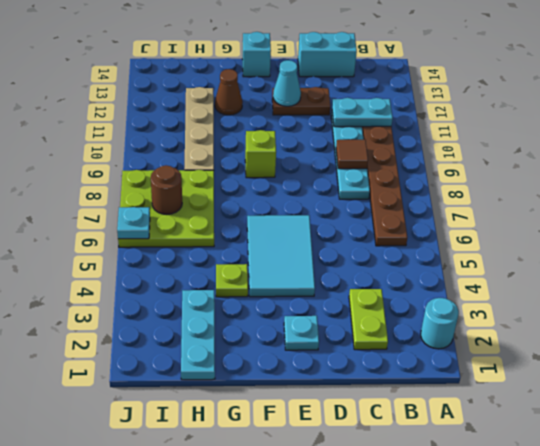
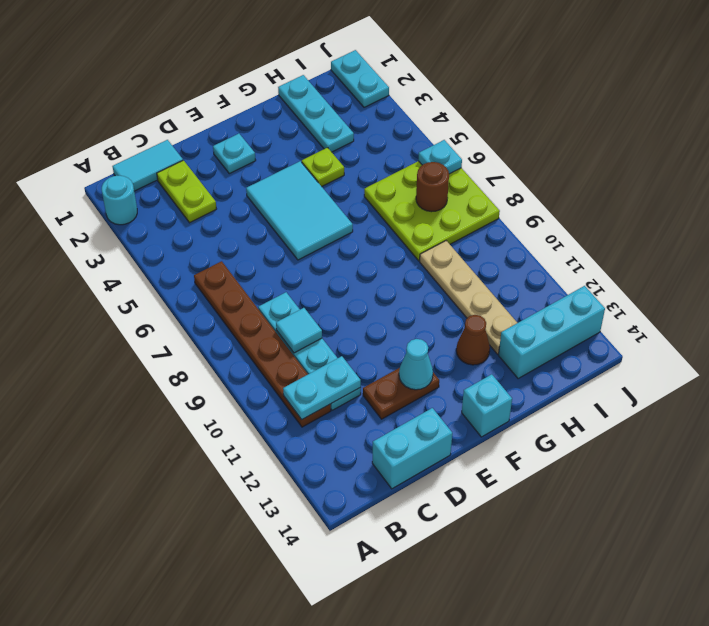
none -> cyan 1x2 tile [113,140,183,191]
brown 1x1 tile [336,140,368,169] -> cyan 1x1 tile [276,308,322,353]
lime 1x1 brick [245,130,276,178] -> none
none -> cyan 1x3 brick [498,286,605,379]
none -> cyan 1x2 plate [331,50,389,107]

